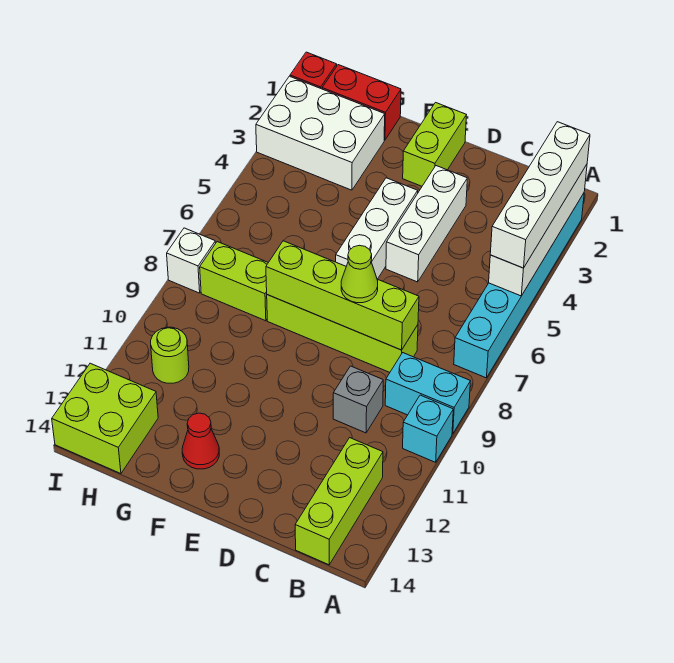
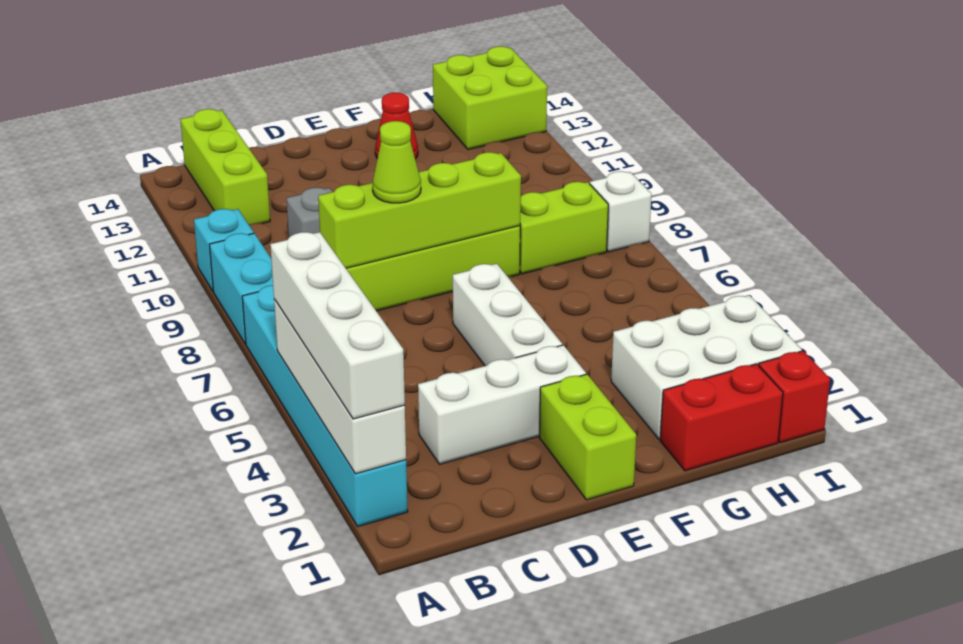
cyan 1x2 brick [385,353,470,434] -> cyan 1x2 brick turned to [209,233,273,344]
white 1x3 brick [386,166,467,282] -> white 1x3 brick turned to [418,345,586,464]
lime 1x1 round brick [151,327,189,383] -> none

